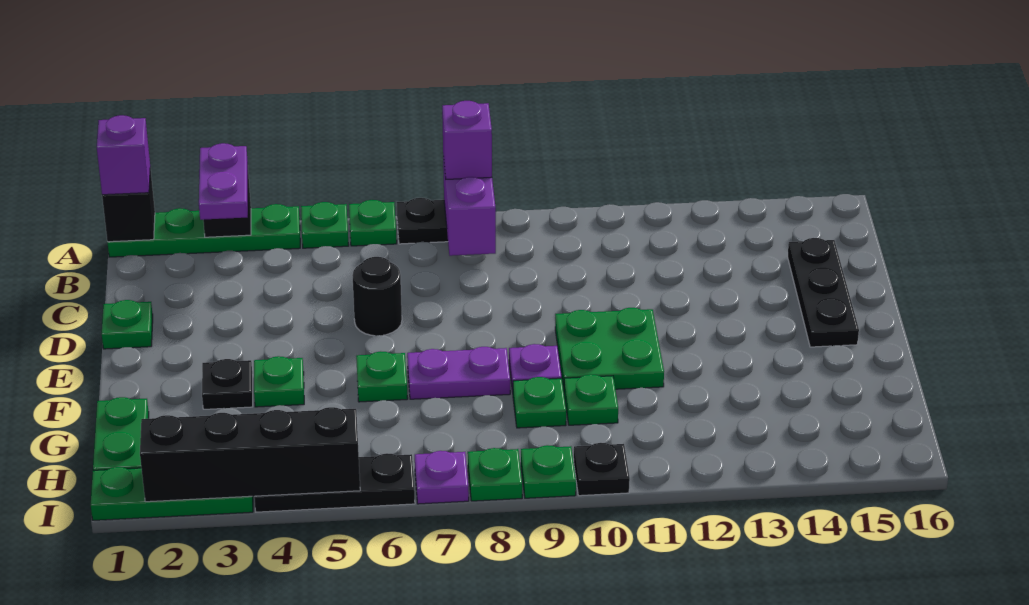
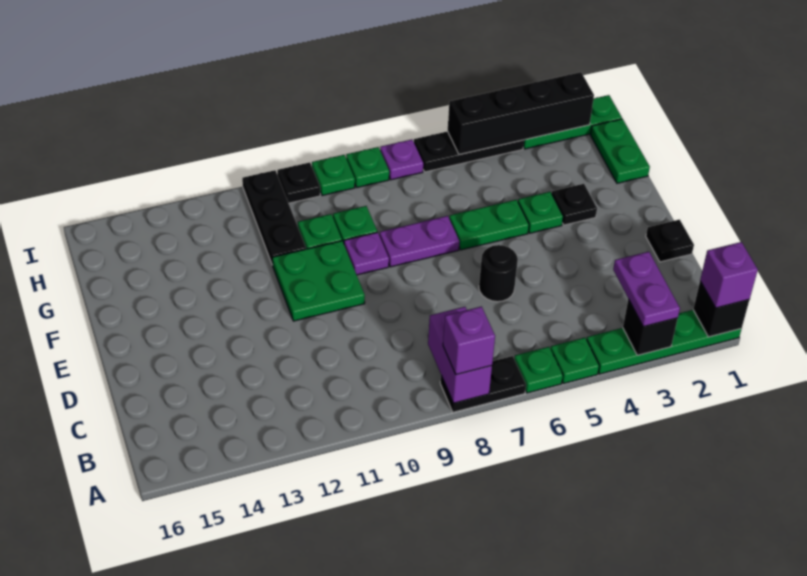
black 1x3 plate [788,238,859,347] -> black 1x3 plate moved to [242,170,306,265]
green 1x1 plate [102,300,153,349] -> black 1x1 plate [646,220,694,262]
green 1x1 plate [356,351,408,402] -> green 1x2 plate [449,200,529,250]

